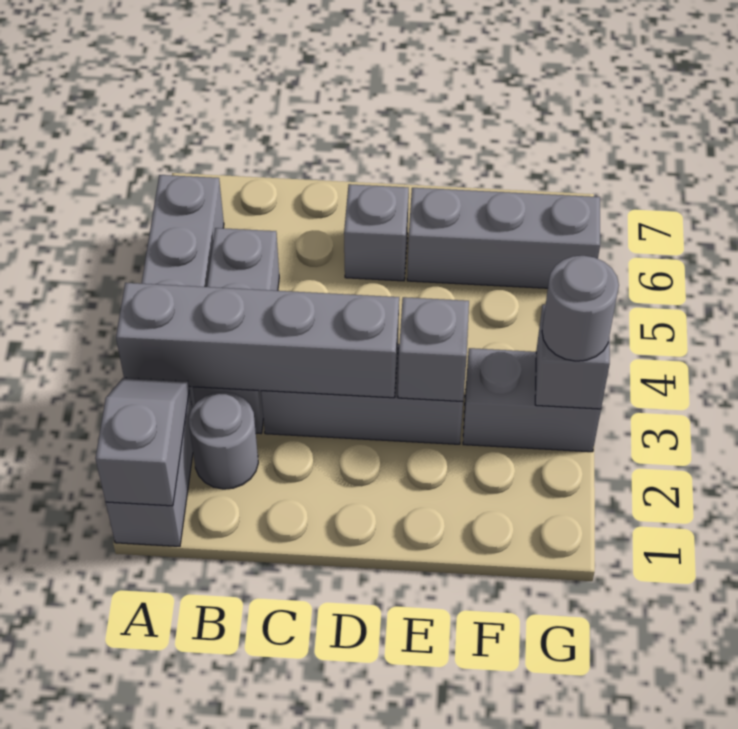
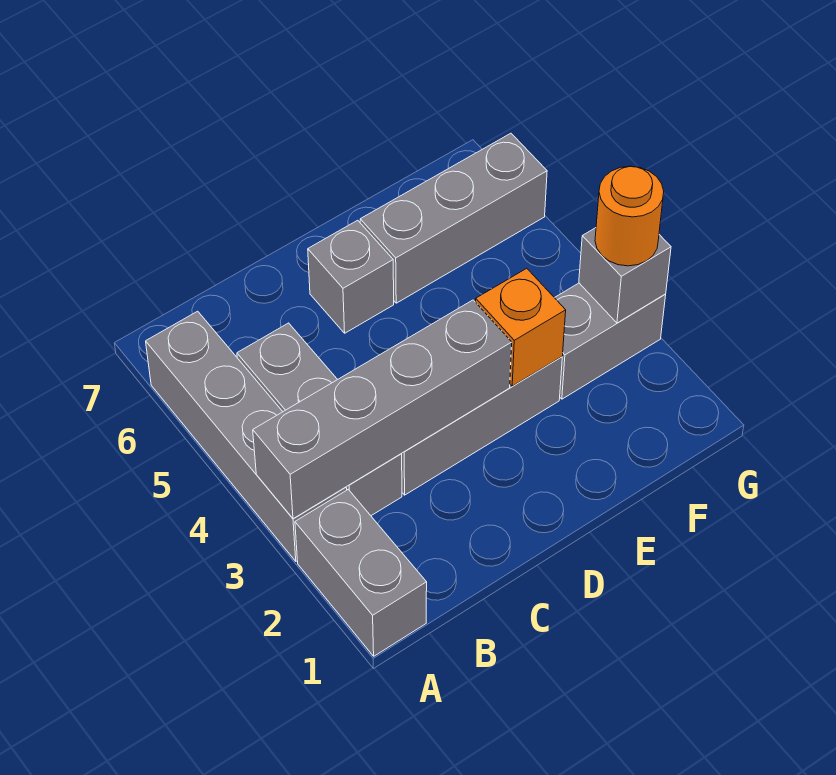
grey 1x2 slope [95,378,189,506] -> none
grey 1x1 round brick [189,392,258,489] -> none
grey 1x1 brick [398,297,469,401] -> orange 1x1 brick [476,268,566,386]
grey 1x1 round brick [542,256,619,361] -> orange 1x1 round brick [595,166,664,266]

